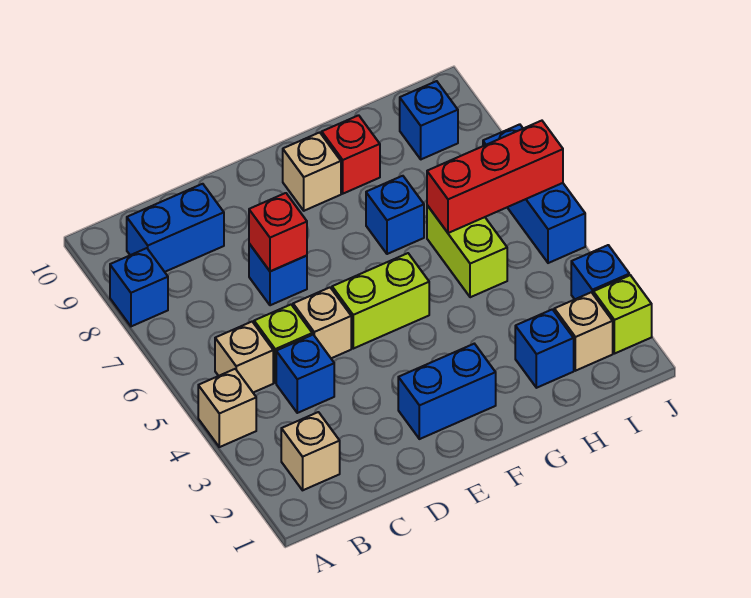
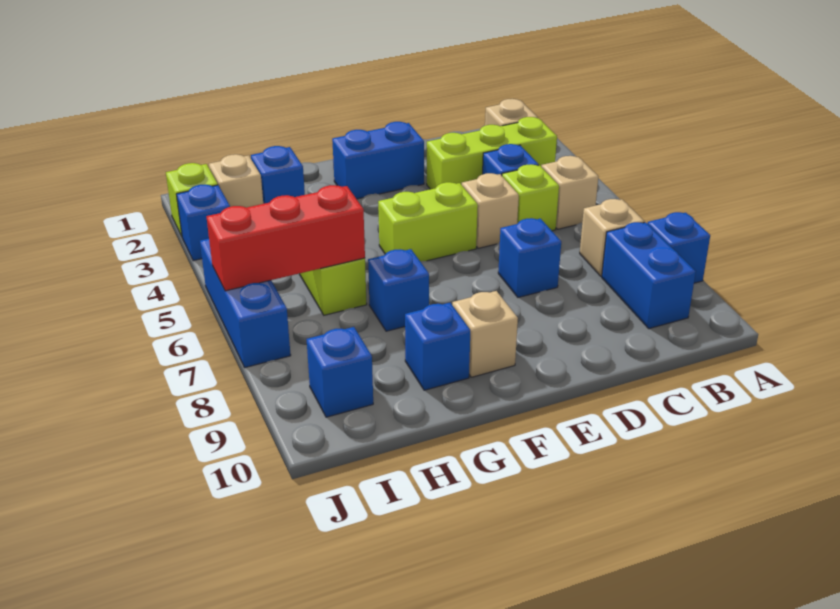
tan 1x1 brick [198,369,256,447] -> tan 1x1 brick moved to [580,199,644,276]
none -> lime 1x3 brick [427,117,557,189]
blue 1x2 brick [127,184,224,272] -> blue 1x2 brick turned to [602,222,696,329]
red 1x1 brick [249,193,307,271] -> none
red 1x1 brick [322,115,380,194] -> blue 1x1 brick [405,303,470,390]

